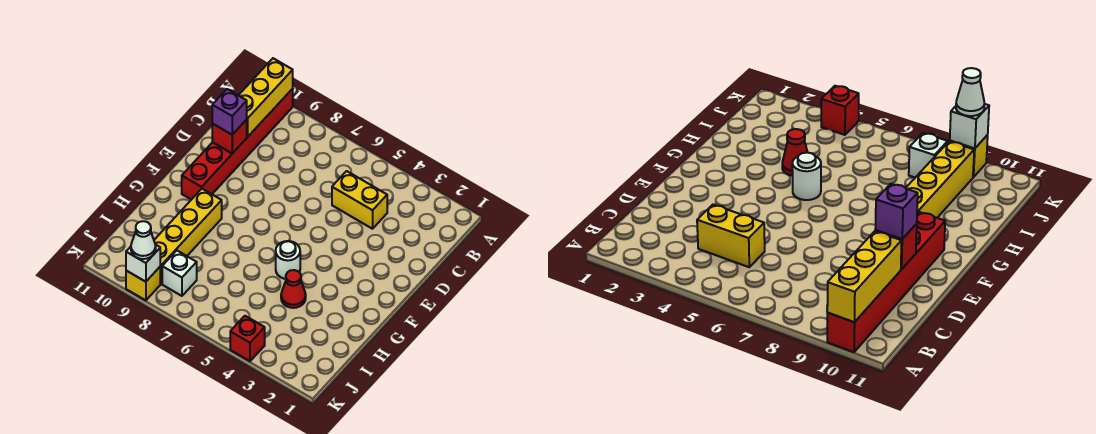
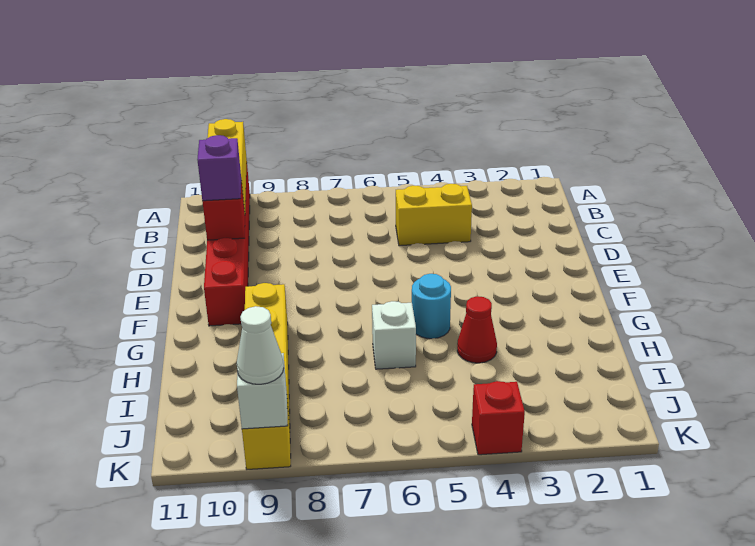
white 1x1 round brick [276,241,300,279] -> cyan 1x1 round brick [412,274,451,339]
white 1x1 brick [162,251,197,296] -> white 1x1 brick moved to [372,301,416,369]

